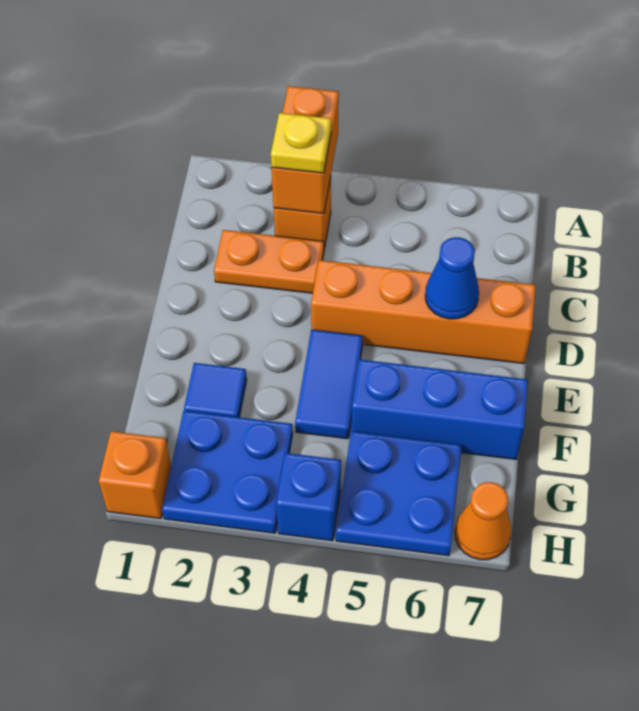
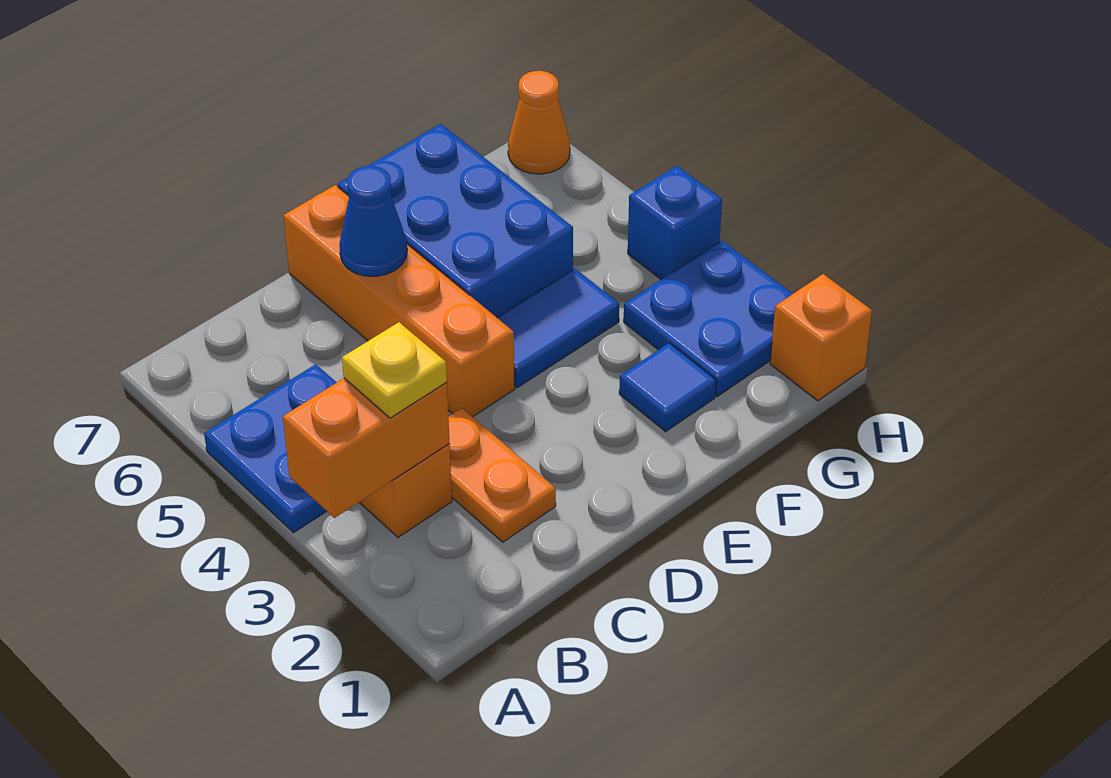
blue 1x3 brick [351,359,528,459] -> blue 2x3 brick [338,124,573,317]
blue 2x2 plate [336,431,462,556] -> blue 2x2 plate moved to [204,364,337,533]

